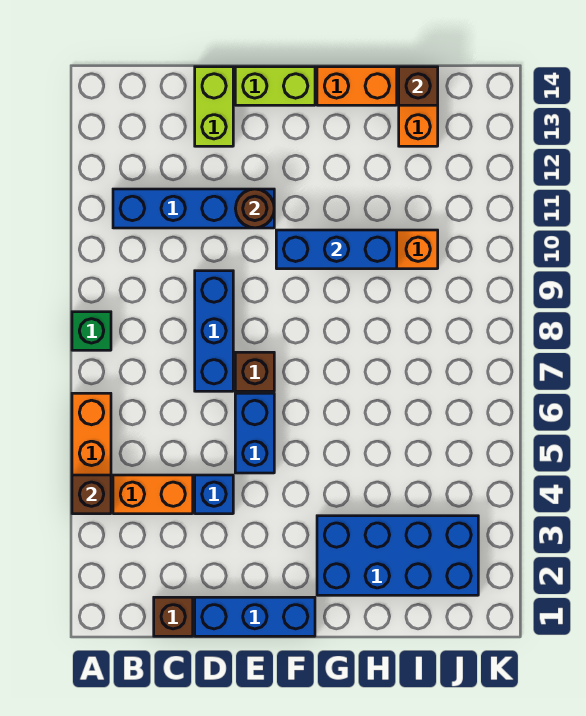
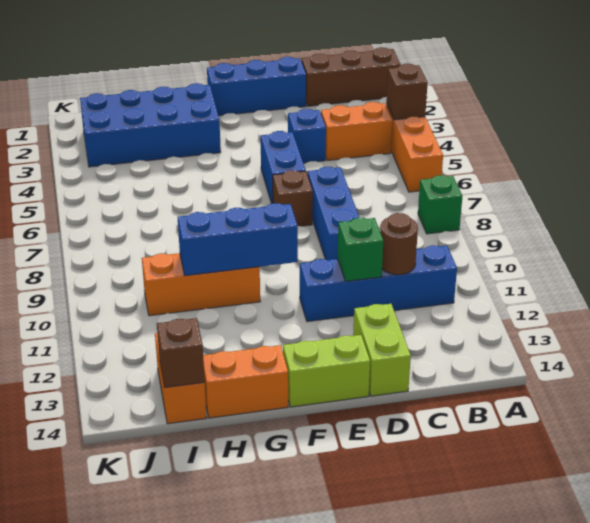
brown 1x1 brick [154,597,193,636] -> brown 1x3 brick [302,47,400,106]
none -> green 1x1 brick [338,218,383,281]
brown 1x1 round brick [235,189,274,228] -> brown 1x1 round brick moved to [380,213,418,275]

